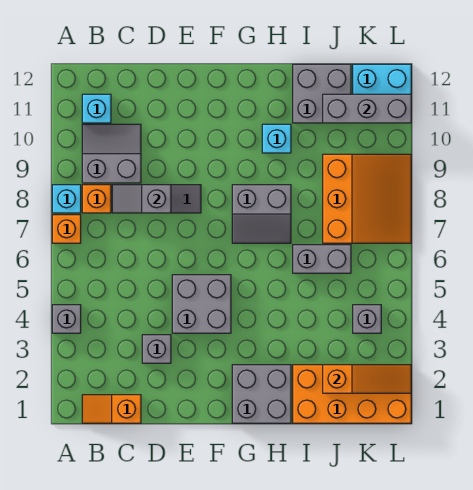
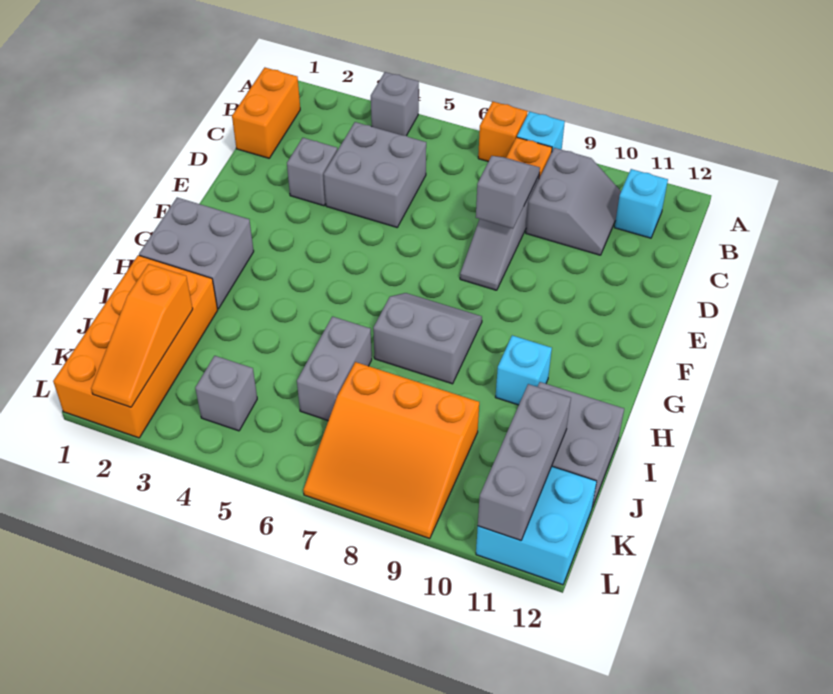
orange 1x2 slope [82,395,141,423] -> orange 1x2 brick [232,68,300,158]
grey 2x2 brick [172,275,231,333] -> grey 2x2 brick moved to [324,122,426,227]
grey 2x2 slope [232,185,291,243] -> grey 2x2 slope turned to [373,293,482,384]

